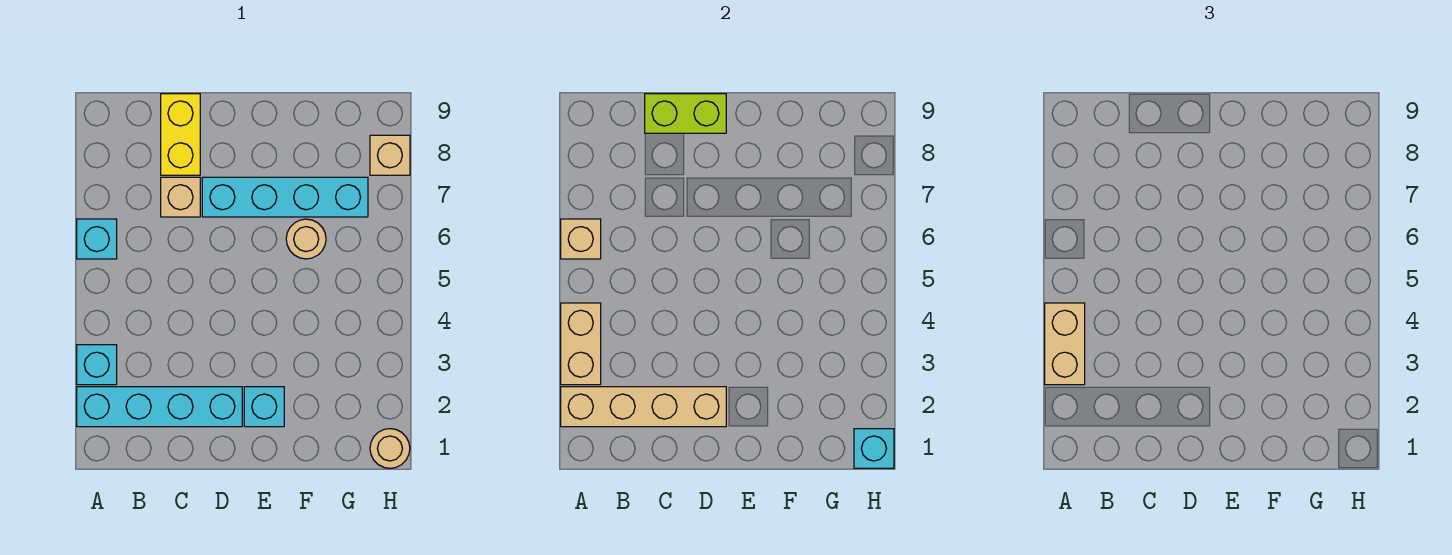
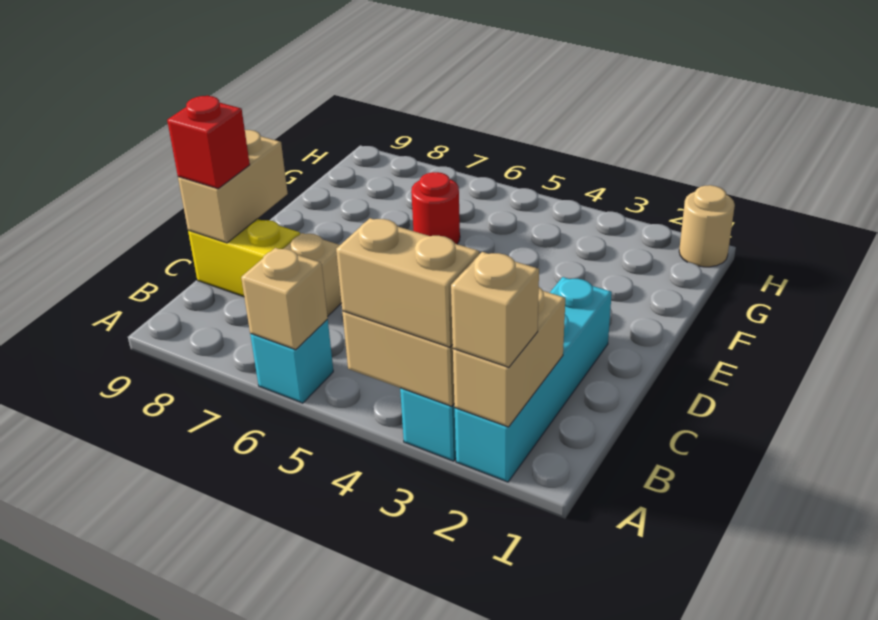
tan 1x4 brick [561,387,726,427] -> tan 1x2 brick [453,287,565,427]
lime 1x2 brick [645,94,726,133] -> tan 1x2 brick [178,130,288,243]
none -> red 1x1 brick [167,96,250,189]
cyan 1x4 brick [202,177,368,217] -> none
cyan 1x1 brick [244,387,284,427] -> none
tan 1x1 round brick [286,219,326,259] -> red 1x1 round brick [411,172,460,244]
cyan 1x1 brick [854,429,894,468] -> none
tan 1x1 brick [370,135,410,175] -> tan 1x1 brick moved to [451,252,539,367]

